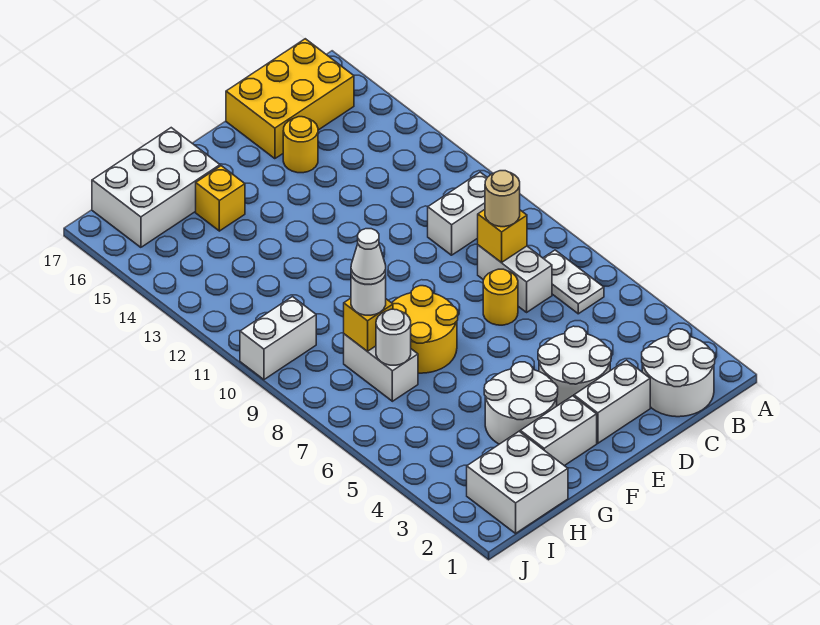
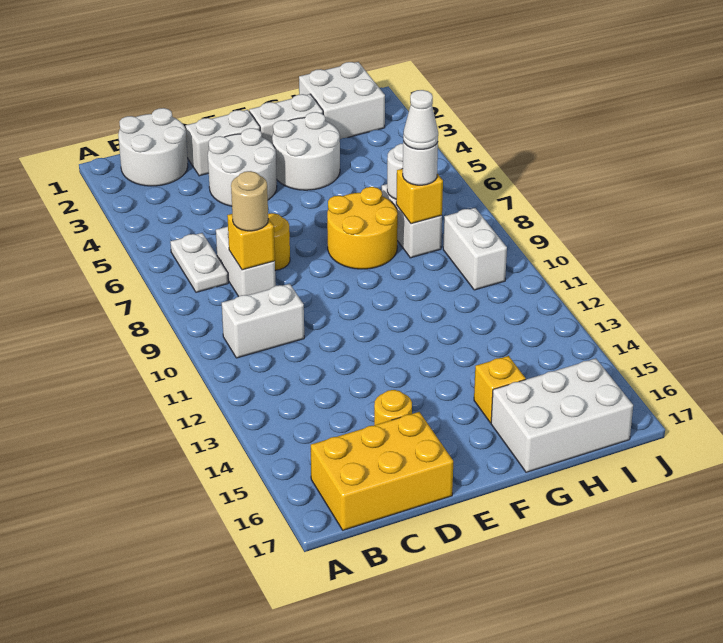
white 1x2 brick [240,297,316,380] -> white 1x2 brick turned to [443,208,507,290]

